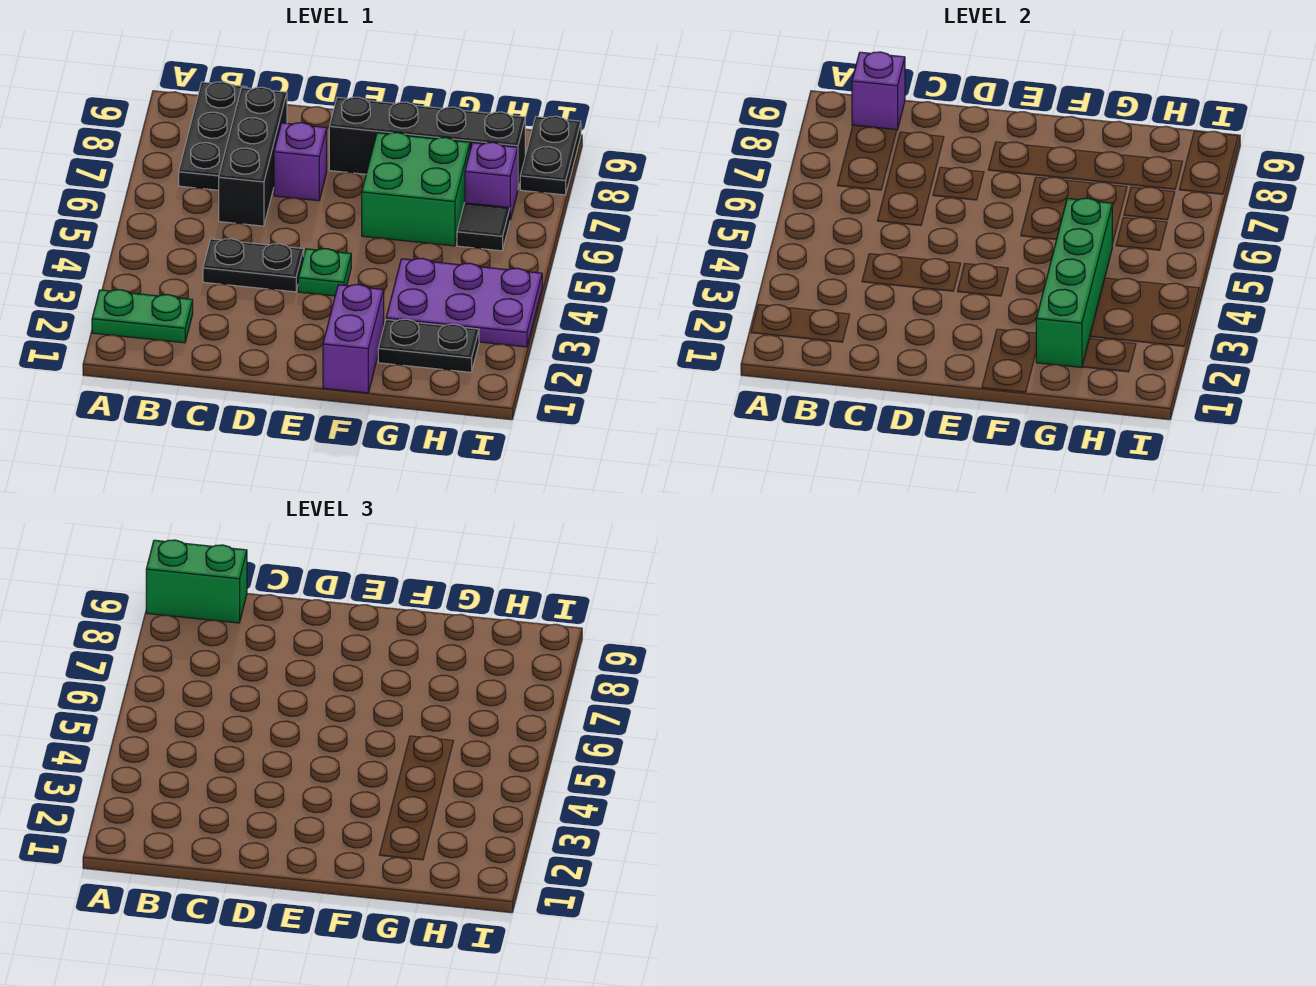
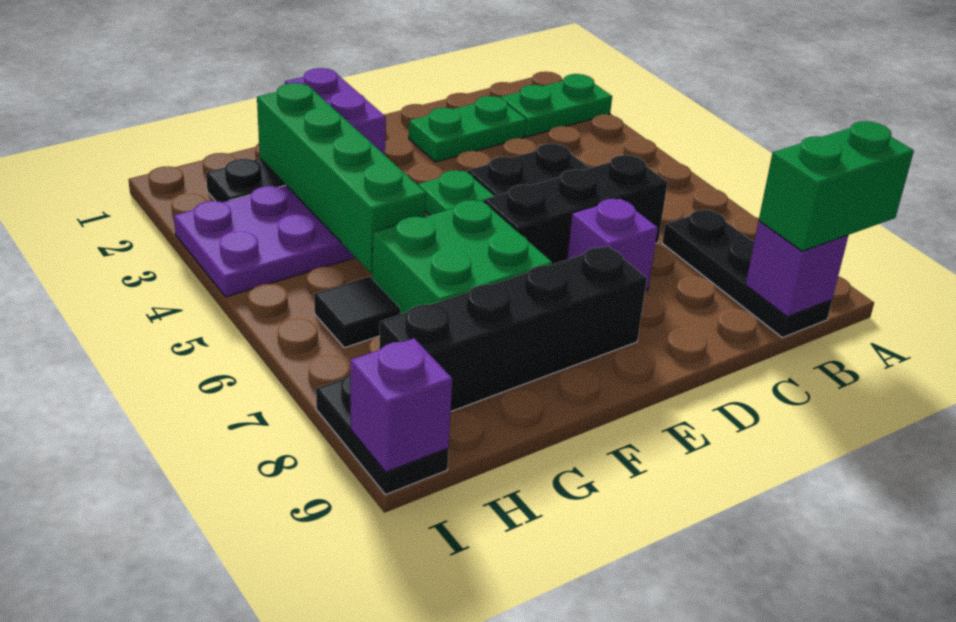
none -> green 1x2 plate [409,96,526,162]
black 1x3 brick [219,87,287,226] -> black 1x3 brick turned to [484,155,668,264]
purple 1x1 brick [465,142,518,219] -> purple 1x1 brick moved to [350,338,452,472]

